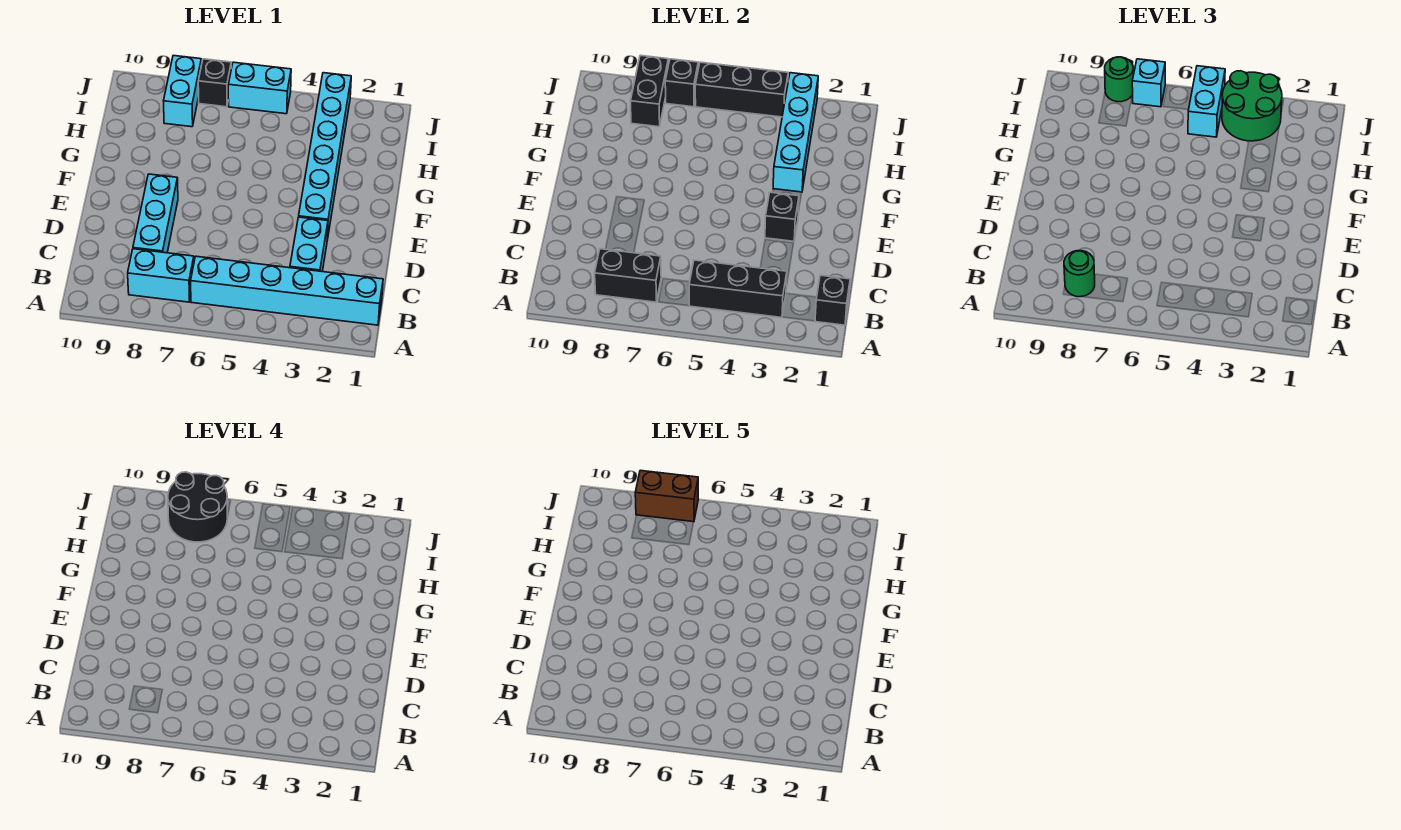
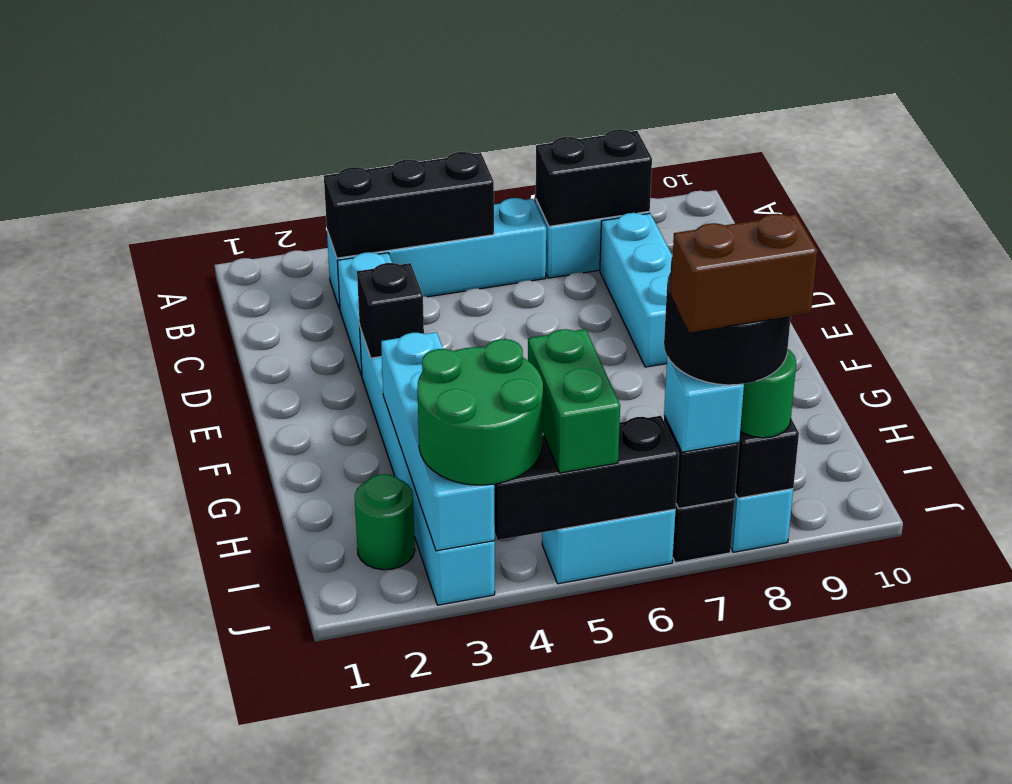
cyan 1x6 brick [191,256,383,325] -> cyan 1x4 brick [327,198,546,309]
black 1x1 brick [815,275,850,325] -> none
green 1x1 round brick [1064,251,1095,297] -> green 1x1 round brick moved to [355,474,415,570]
cyan 1x2 brick [1188,66,1225,137] -> green 1x2 brick [528,329,620,473]

